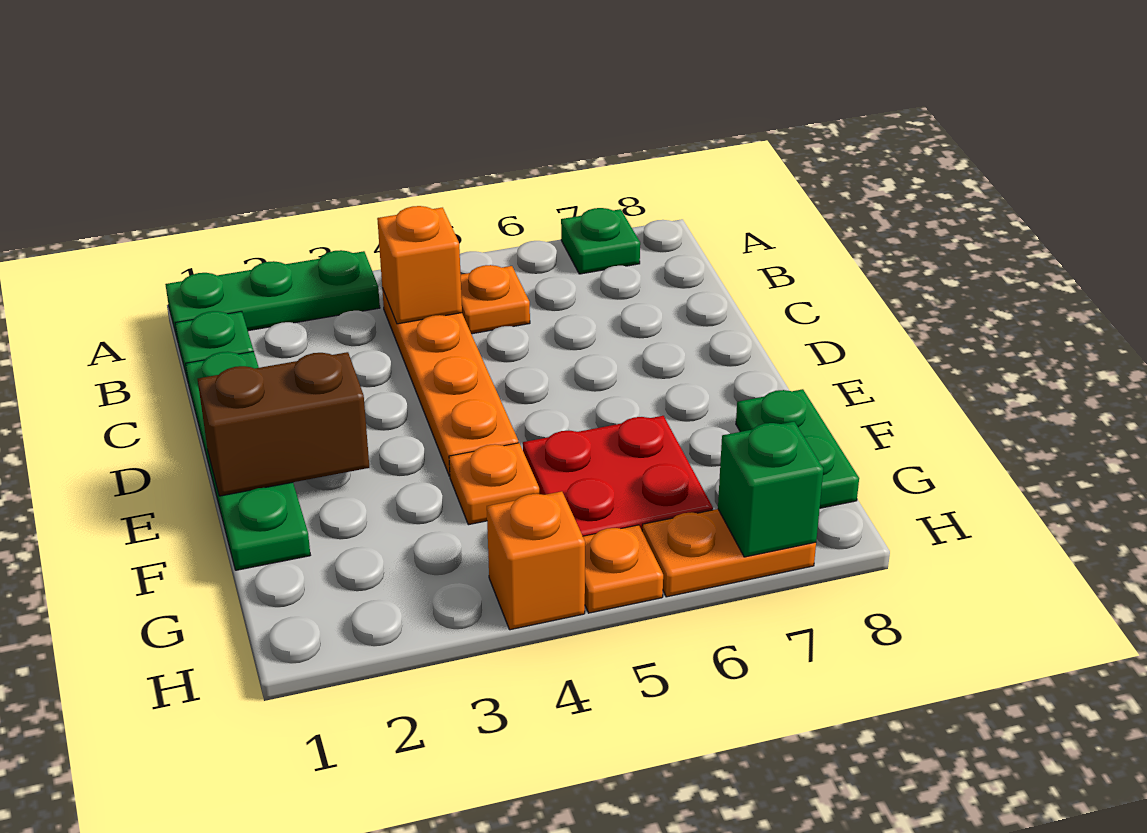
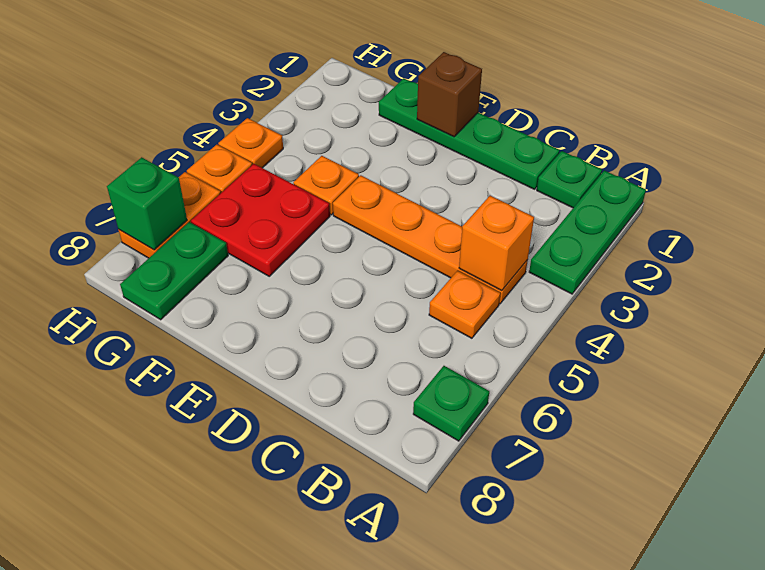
brown 1x2 brick [198,352,369,496] -> brown 1x1 brick [417,52,482,137]
green 1x2 plate [736,389,859,508] -> green 1x2 plate turned to [120,222,228,320]
orange 1x1 brick [487,491,585,630] -> orange 1x1 plate [218,118,283,168]

